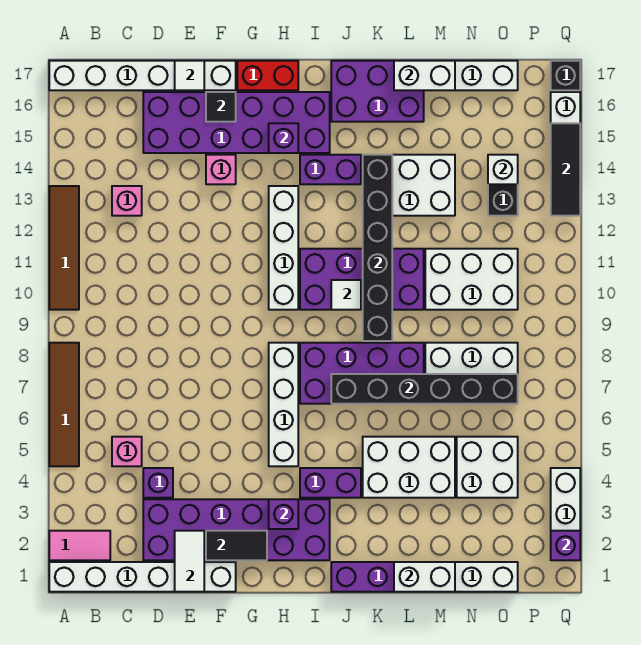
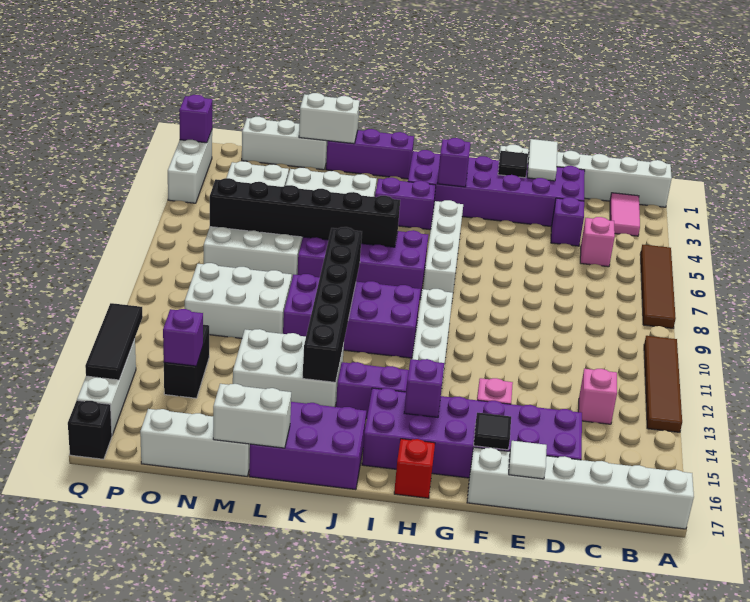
pink 1x2 tile [49,531,110,560] -> pink 1x2 tile turned to [610,193,640,236]
black 1x2 tile [206,531,267,560] -> black 1x1 tile [498,151,528,178]
red 1x2 brick [237,61,298,90] -> red 1x1 brick [394,439,435,498]
white 1x1 tile [331,280,361,310] -> none
white 1x1 brick [488,155,518,184] -> purple 1x1 brick [163,309,203,366]

